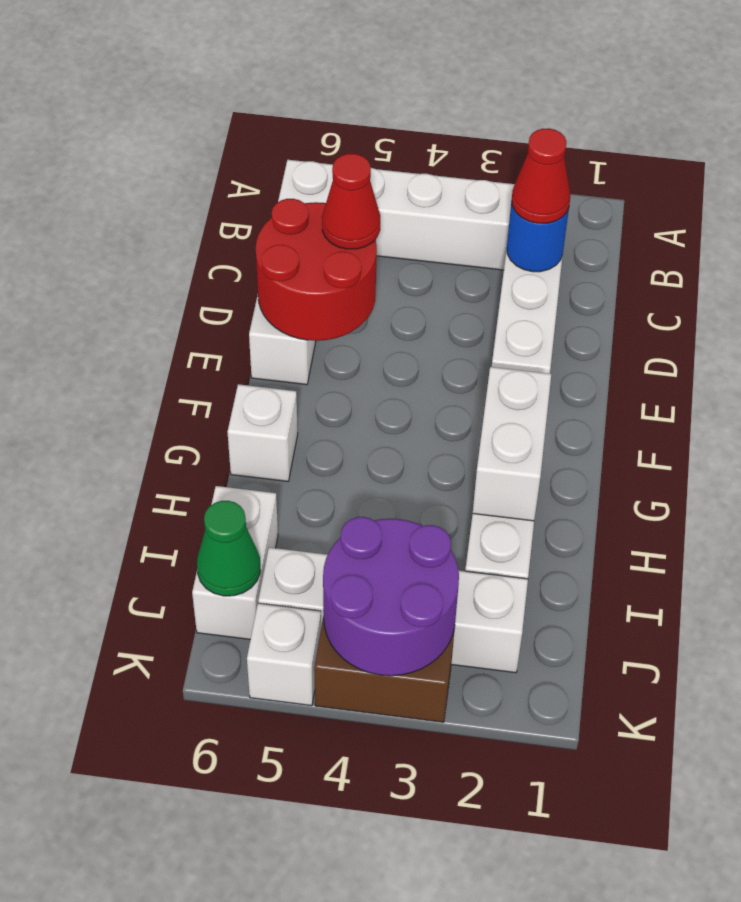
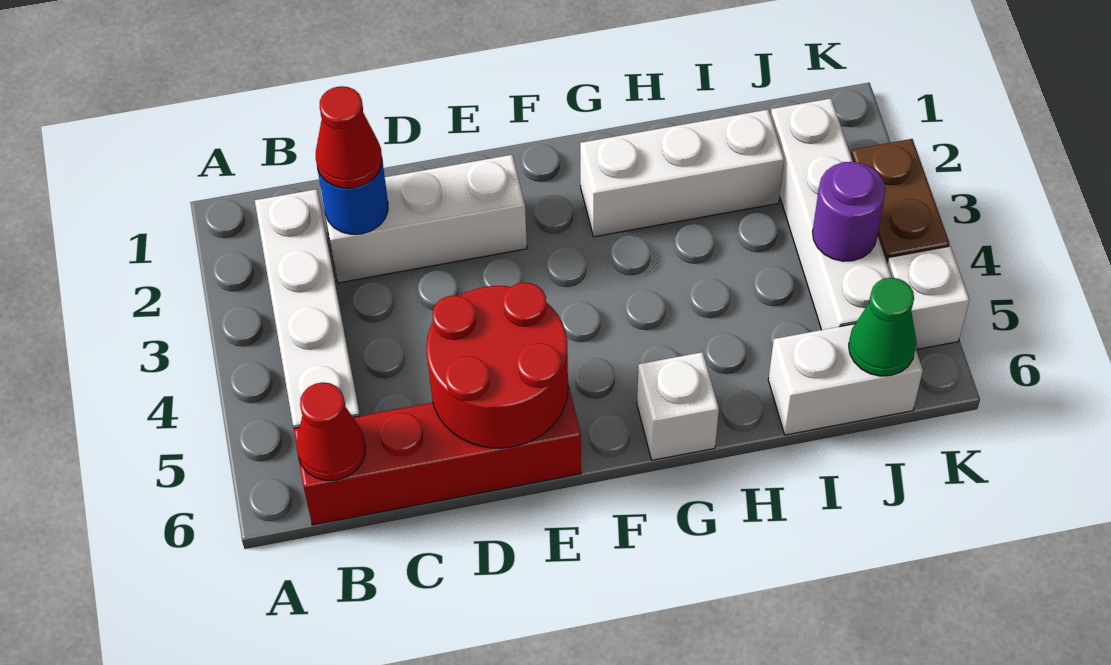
white 1x4 brick [249,160,333,385] -> red 1x4 brick [294,384,581,525]
red 1x1 cone [322,154,380,249] -> red 1x1 cone moved to [297,382,365,481]
white 1x2 brick [473,367,551,521] -> none
purple 2x2 round brick [323,517,459,676] -> purple 1x1 round brick [812,162,885,261]

